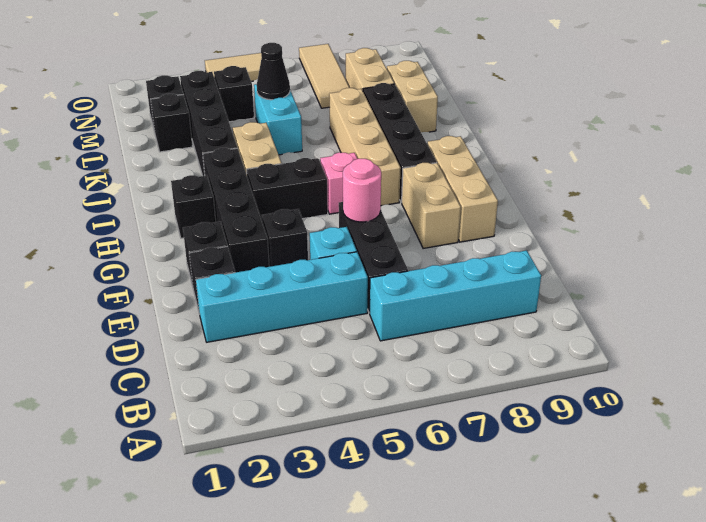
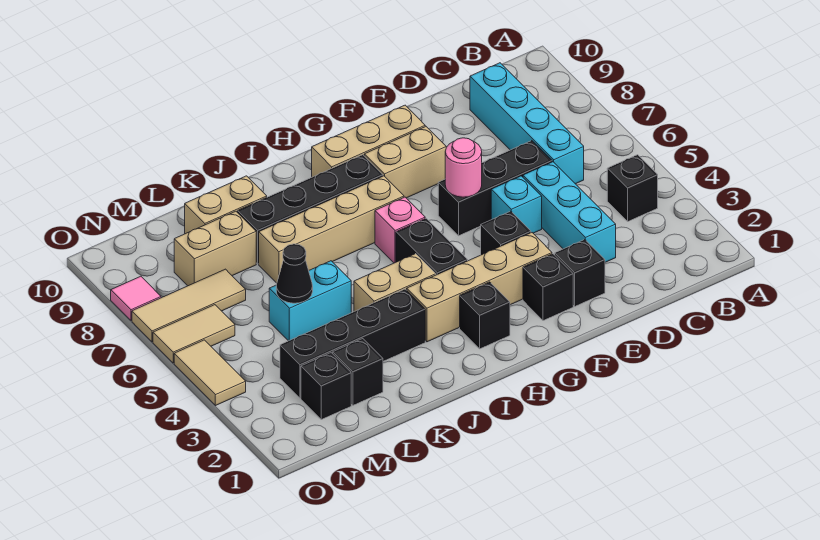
cyan 1x4 brick [196,252,368,342] -> cyan 1x3 brick [523,162,616,262]
black 1x4 brick [203,148,269,272] -> tan 1x4 brick [407,233,552,342]
black 1x1 brick [214,66,254,122] -> black 1x1 brick moved to [607,155,658,221]
none -> tan 1x2 tile [153,305,235,363]
none -> pink 1x1 tile [111,276,161,321]

